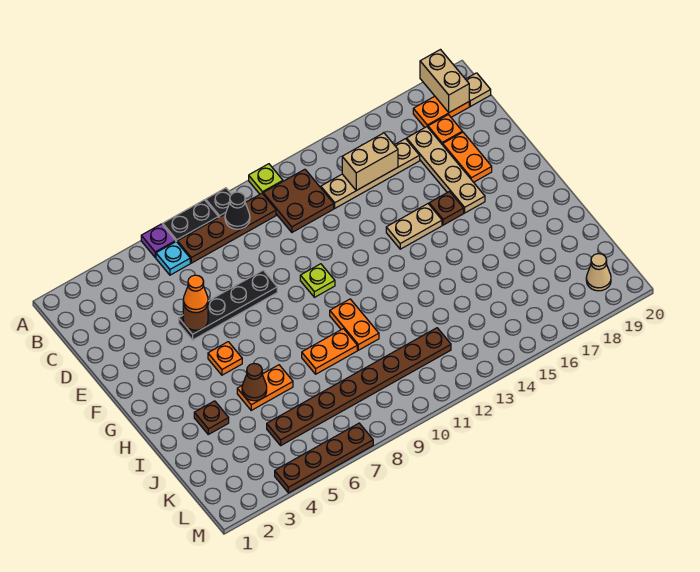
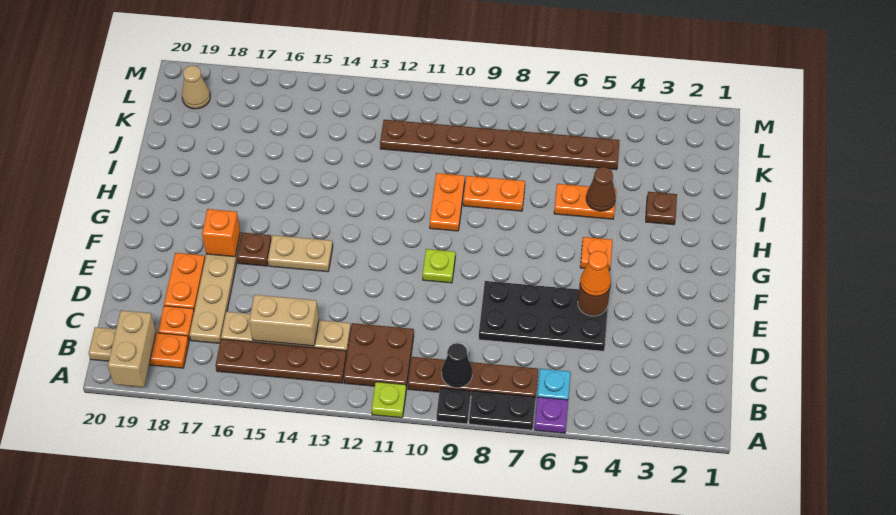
black 1x4 plate [179,270,277,340] -> black 2x4 plate [479,281,608,351]
none -> orange 1x1 brick [202,209,240,257]
brown 1x4 plate [275,423,373,493] -> brown 1x4 plate moved to [216,339,347,383]

